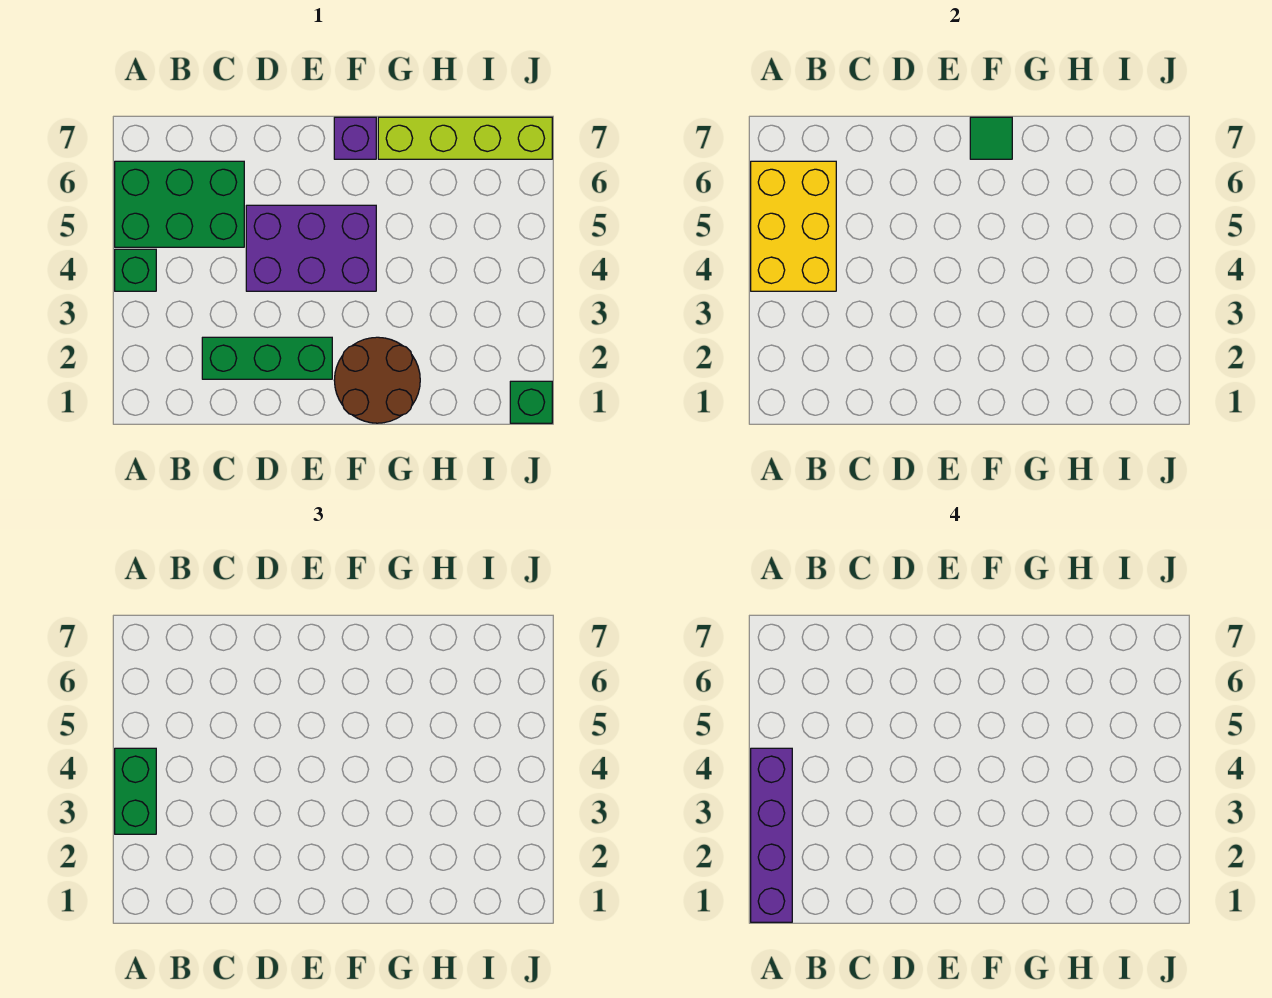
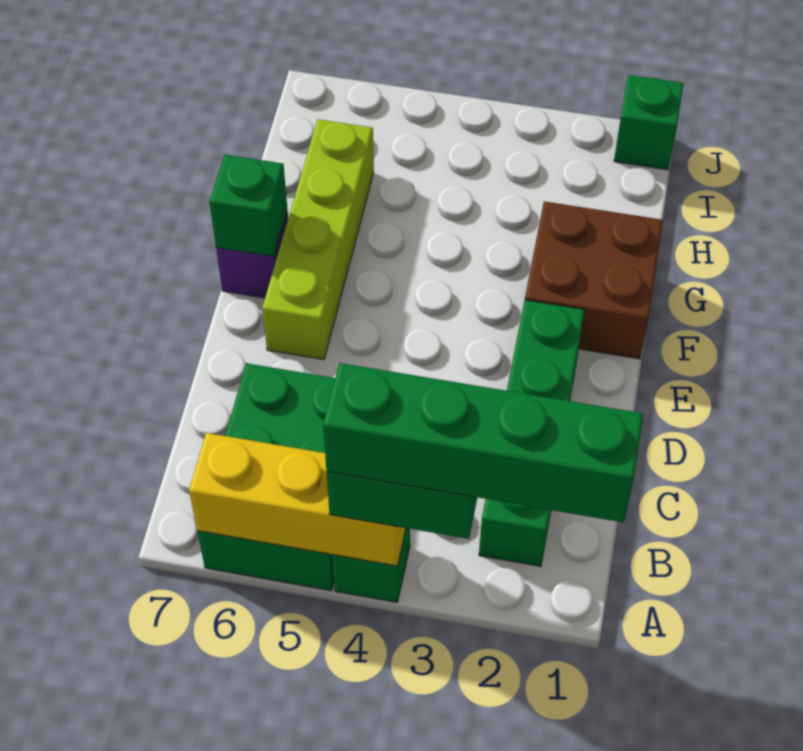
purple 1x4 brick [751,748,792,922] -> green 1x4 brick [323,363,643,523]
yellow 2x3 brick [751,161,836,291] -> yellow 1x3 brick [189,433,406,566]
green 1x3 brick [202,337,332,379] -> green 1x4 brick [479,300,584,567]
purple 2x3 brick [246,205,376,291] -> none
brown 2x2 round brick [334,337,420,423] -> brown 2x2 brick [525,201,663,359]
green 1x1 tile [970,117,1012,159] -> green 1x1 brick [209,155,288,257]
lime 1x4 brick [378,117,552,159] -> lime 1x4 brick moved to [262,119,374,360]

